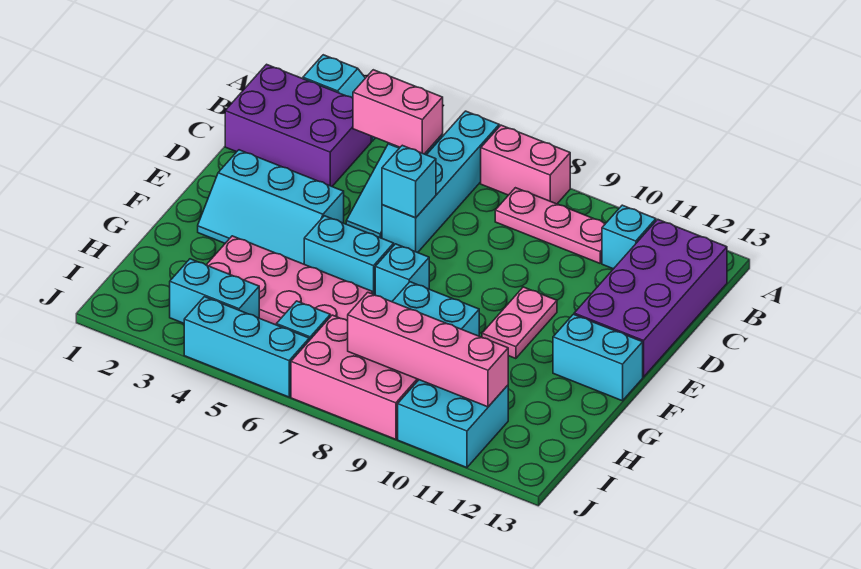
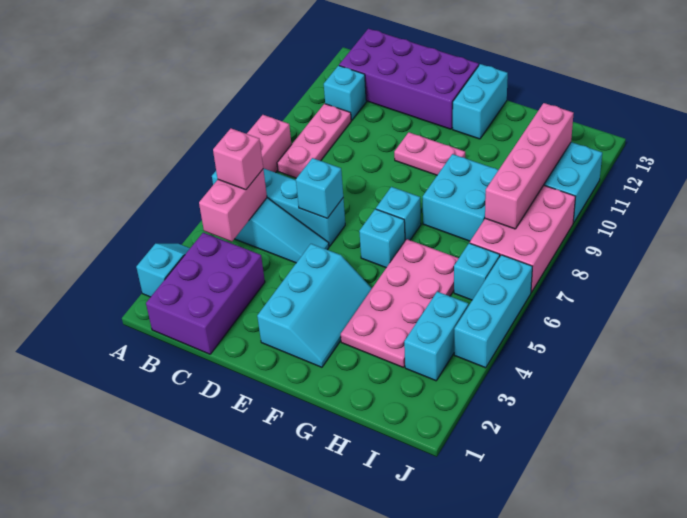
none -> pink 1x1 brick [213,128,263,190]
cyan 1x2 brick [304,216,394,295] -> cyan 1x1 brick [359,209,405,268]

